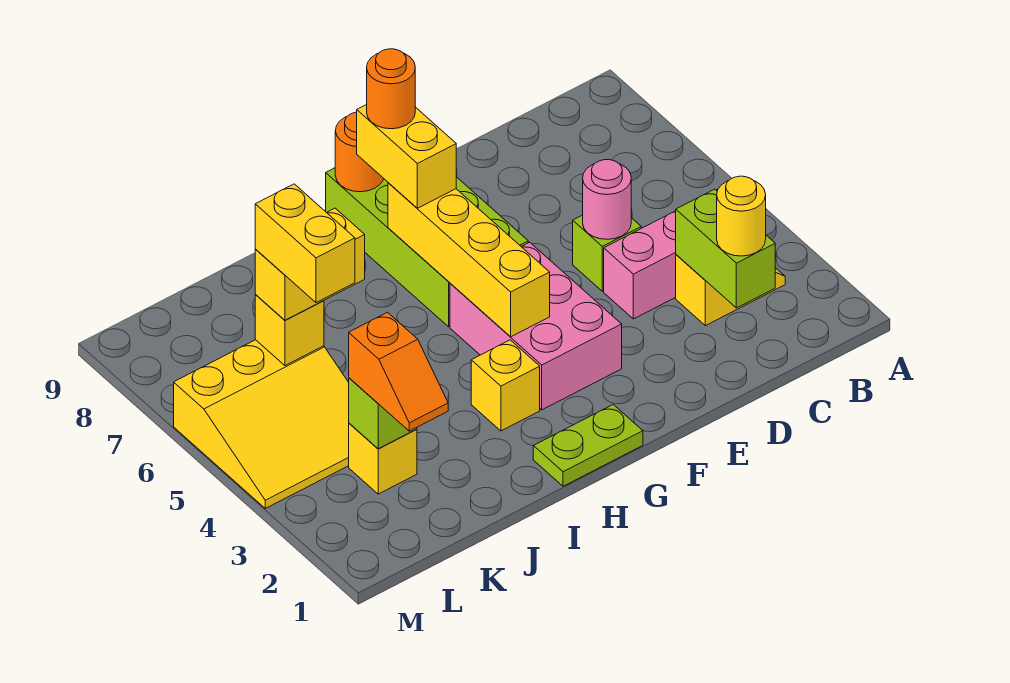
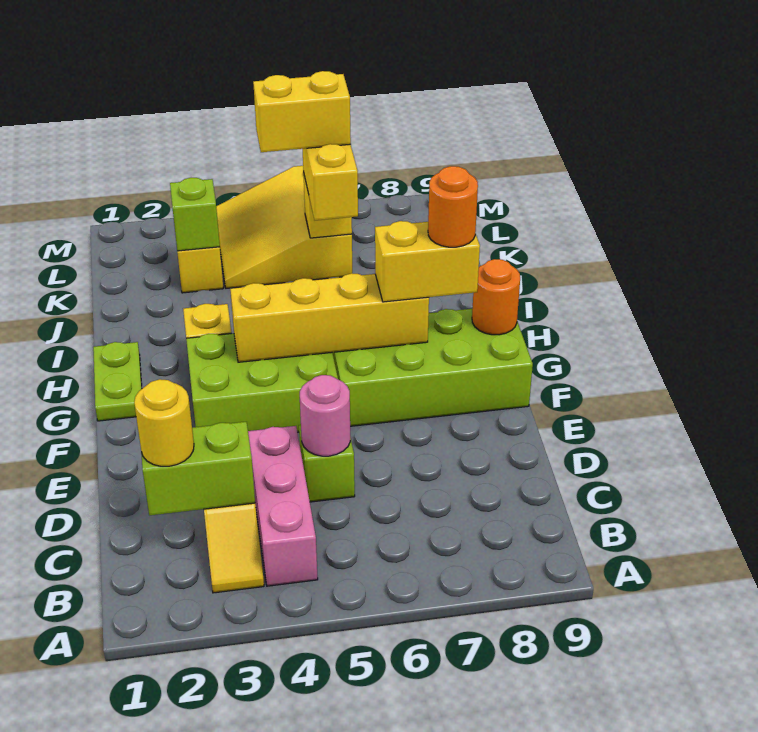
pink 2x3 brick [450,242,622,410] -> lime 2x3 brick [186,333,338,432]
orange 1x2 slope [349,312,448,431] -> none

